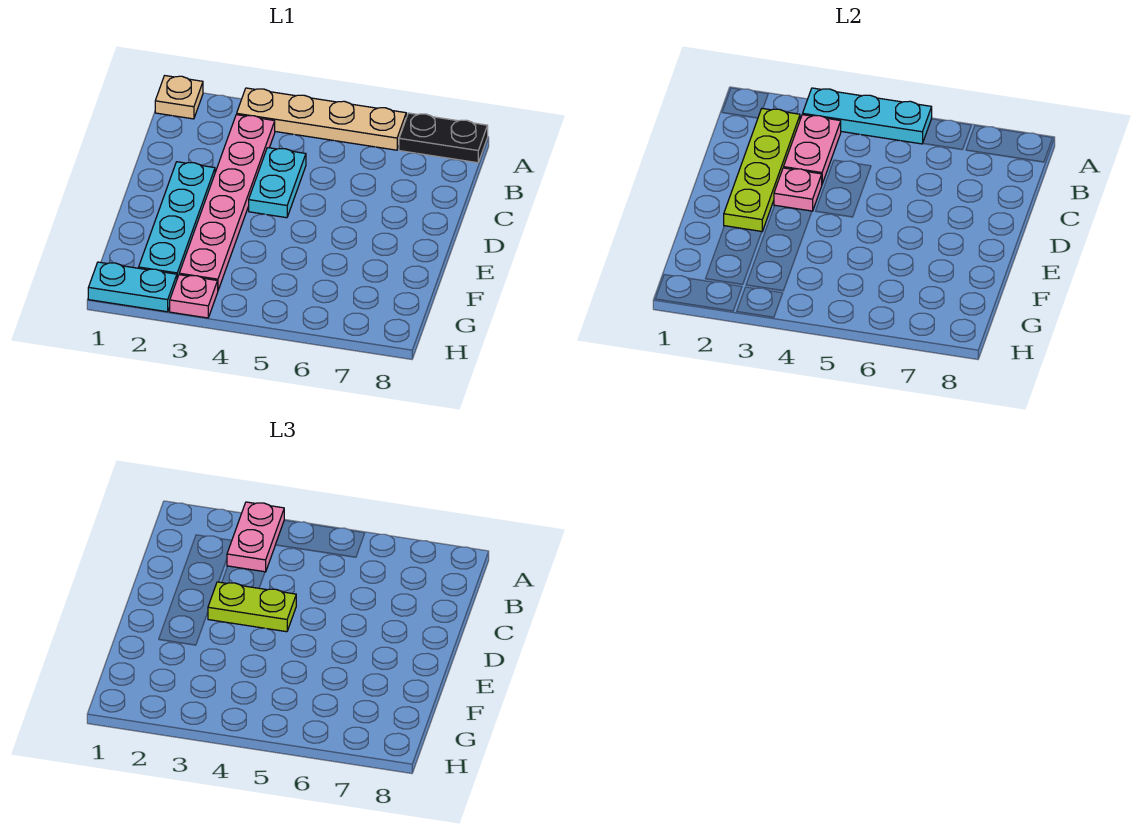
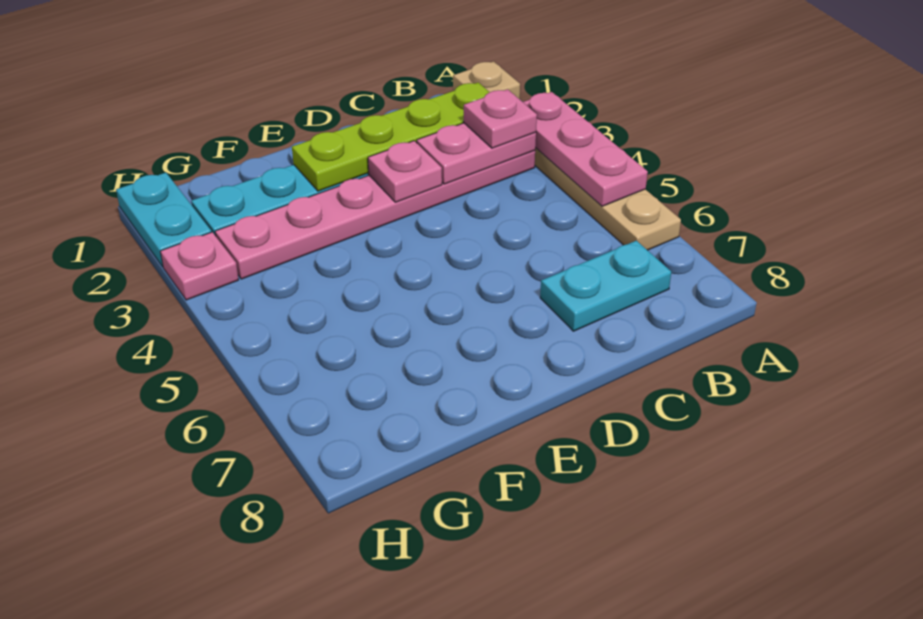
cyan 1x3 plate [803,88,932,144] -> pink 1x3 plate [523,92,648,206]
pink 1x2 plate [227,502,284,572] -> pink 1x1 plate [464,89,537,148]
black 1x2 plate [399,113,488,163] -> none
cyan 1x2 plate [249,148,306,218] -> cyan 1x2 plate moved to [540,241,671,331]
lime 1x2 plate [208,582,296,632] -> none

